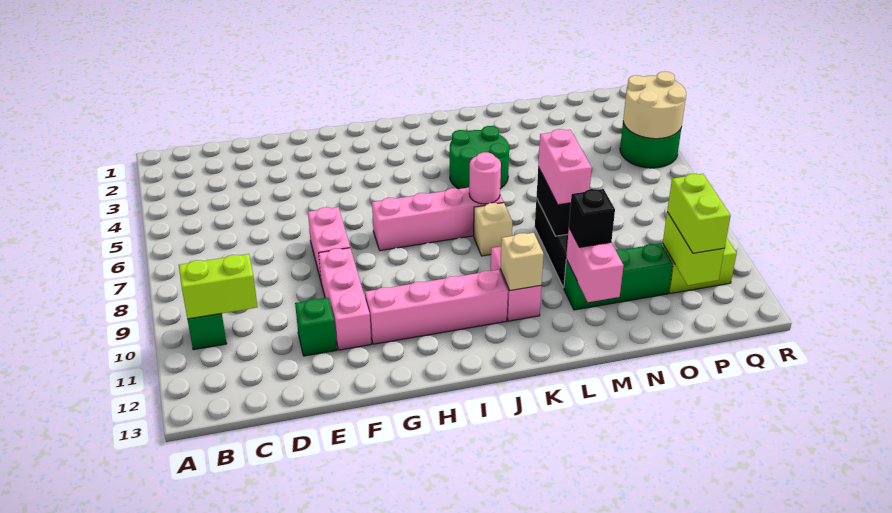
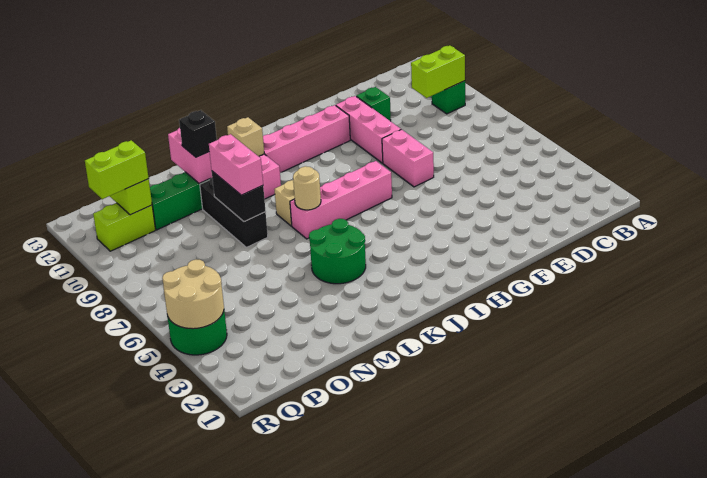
pink 1x1 round brick [469,152,501,204] -> tan 1x1 round brick [293,166,321,210]
lime 1x2 brick [667,174,731,253] -> lime 1x2 brick turned to [85,140,149,199]

